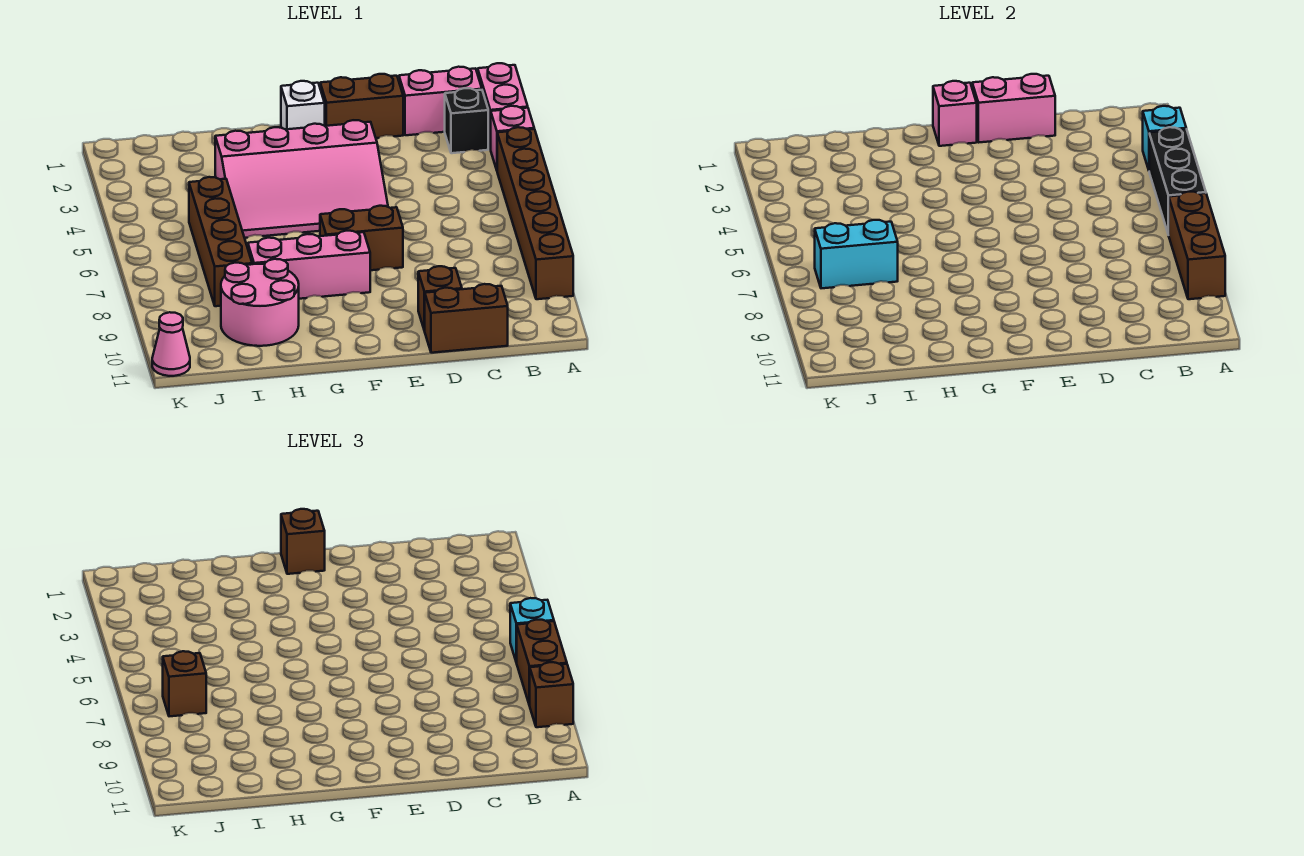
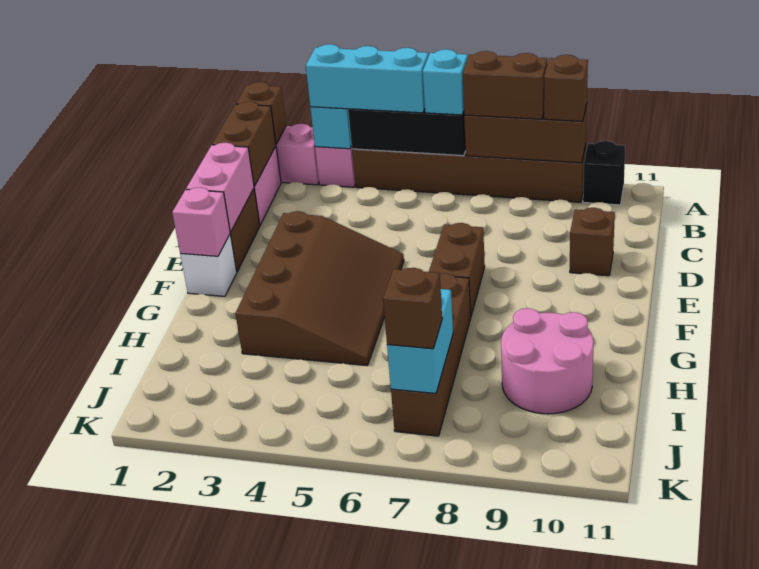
none -> cyan 1x3 brick [306,44,428,113]
black 1x1 brick [445,88,488,153] -> black 1x1 brick moved to [583,141,625,205]
brown 1x2 brick [425,284,508,353] -> brown 1x2 brick moved to [212,101,276,186]
pink 3x4 slope [215,120,388,238] -> brown 3x4 slope [235,211,404,366]
brown 1x1 brick [281,509,325,574] -> brown 1x1 brick moved to [236,82,286,144]
pink 1x3 brick [248,231,370,299] -> none
brown 1x4 brick [189,177,252,306] -> brown 1x4 brick turned to [391,274,471,436]
pink 1x1 cone [152,312,190,376] -> none

